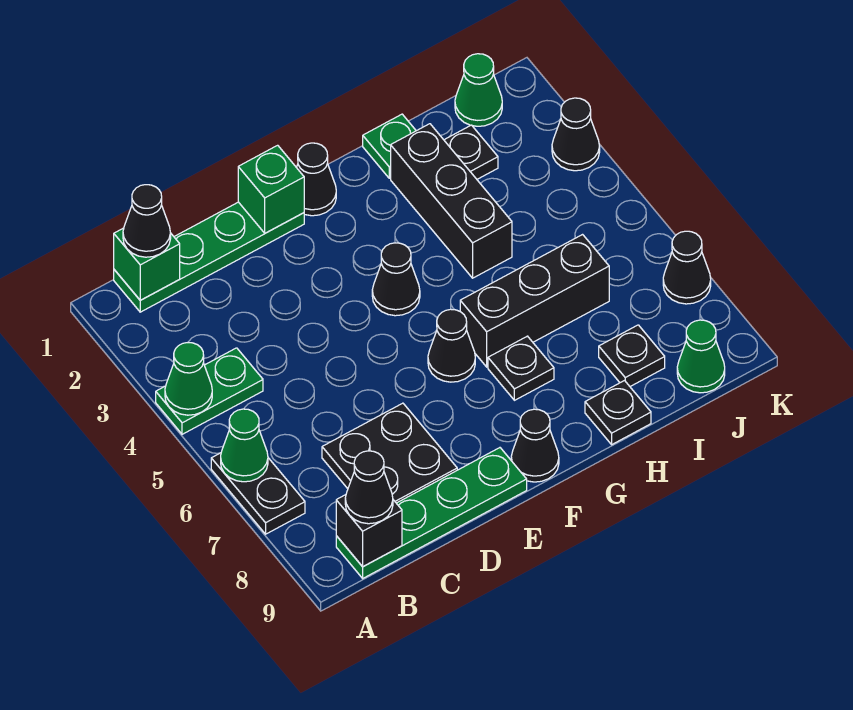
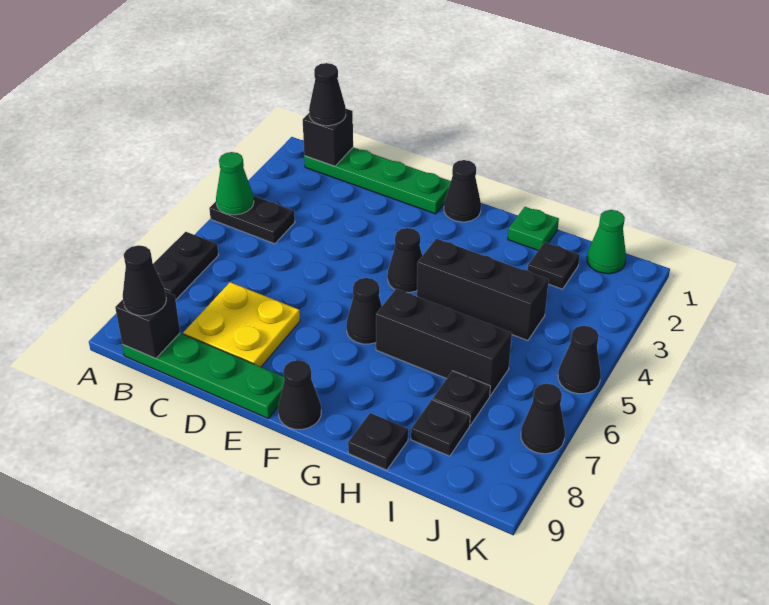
green 1x2 plate [156,348,263,434] -> black 1x2 plate [209,196,295,244]
green 1x1 cone [221,409,268,482] -> none
green 1x1 brick [114,228,180,300] -> black 1x1 brick [303,109,353,166]
black 2x2 plate [322,403,457,503] -> yellow 2x2 plate [183,282,300,367]
green 1x1 brick [238,145,304,233] -> none
black 1x1 plate [488,336,554,400] -> black 1x1 plate moved to [433,371,490,426]
black 1x3 brick [391,124,512,278] -> black 1x3 brick turned to [417,239,549,341]
green 1x1 cone [677,320,725,393] -> none
black 1x1 cone [552,98,600,171] -> black 1x1 cone moved to [558,326,601,394]

